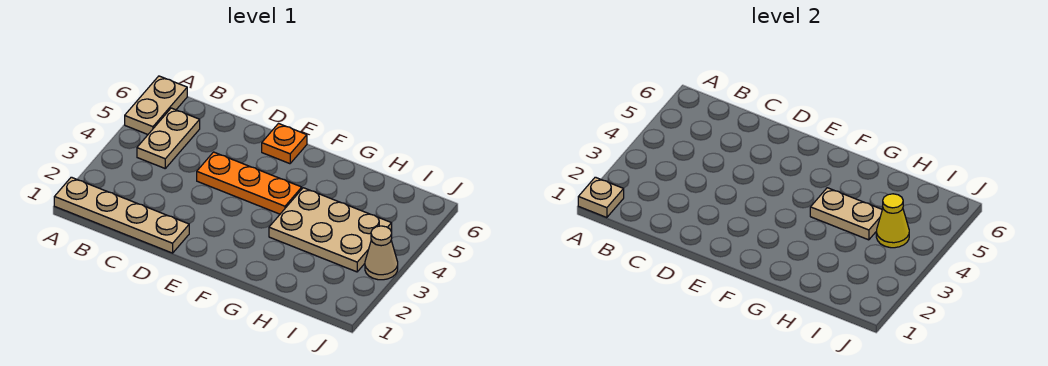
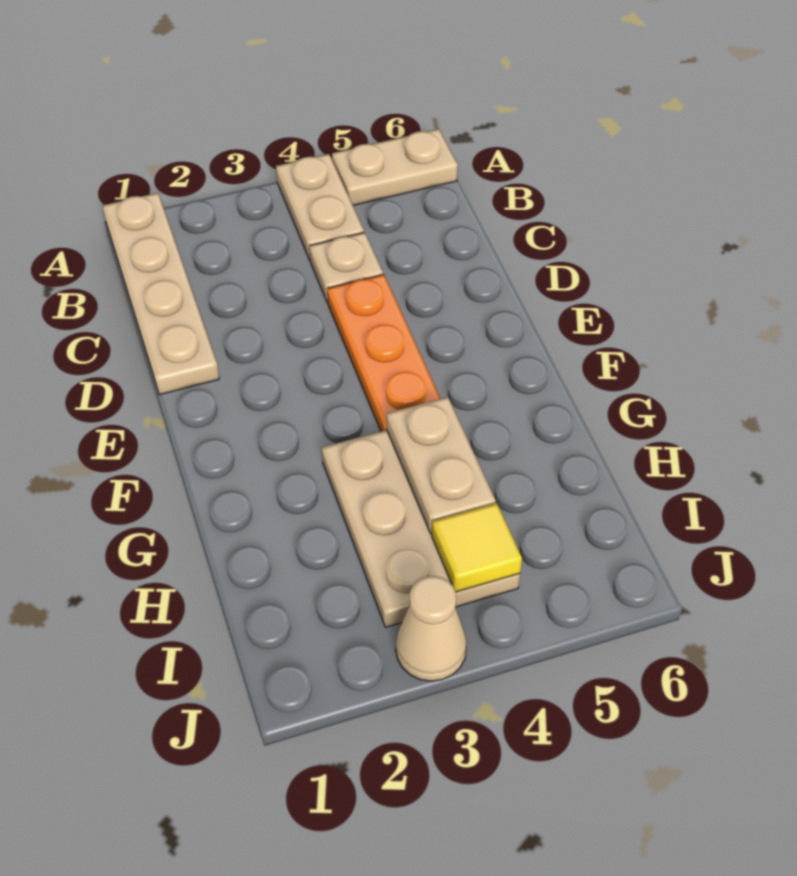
tan 1x1 plate [578,177,624,218] -> tan 1x1 plate moved to [309,232,383,303]
tan 1x2 plate [137,108,200,168] -> tan 1x2 plate turned to [276,154,364,260]
orange 1x1 plate [262,124,307,164] -> none
yellow 1x1 cone [876,194,909,248] -> yellow 1x1 tile [432,503,522,592]

